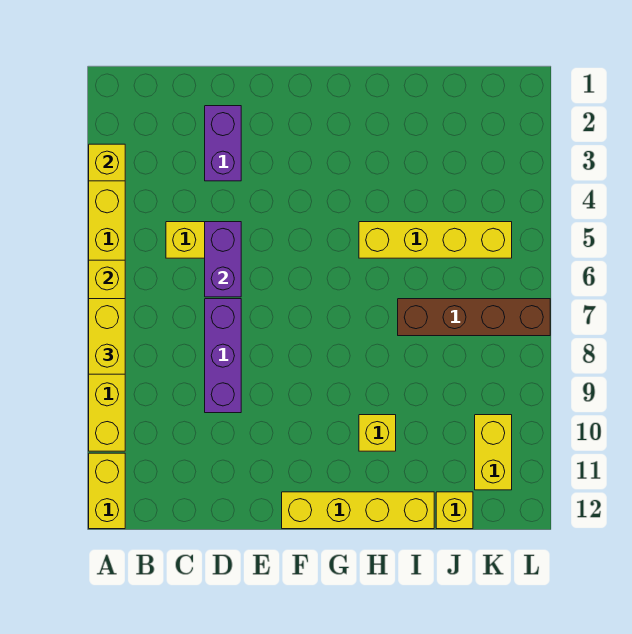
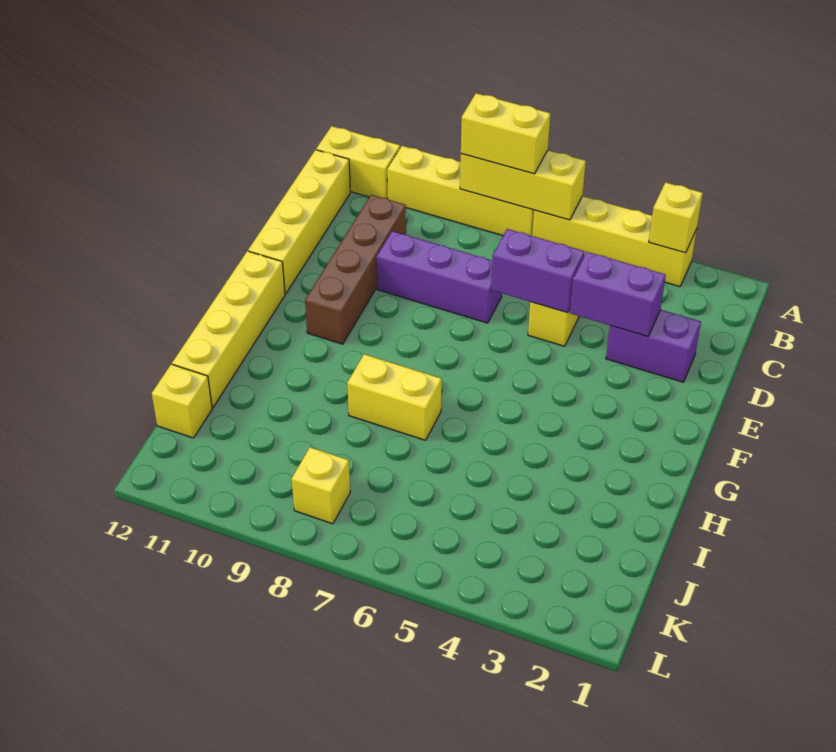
none -> purple 1x2 brick [570,252,666,337]
yellow 1x4 brick [359,222,512,258] -> yellow 1x4 brick moved to [248,150,350,294]
yellow 1x1 brick [359,415,396,451] -> yellow 1x1 brick moved to [292,447,350,524]
brown 1x4 brick [398,299,550,336] -> brown 1x4 brick moved to [305,195,406,344]
yellow 1x2 brick [475,415,512,490] -> yellow 1x2 brick moved to [347,354,442,440]

